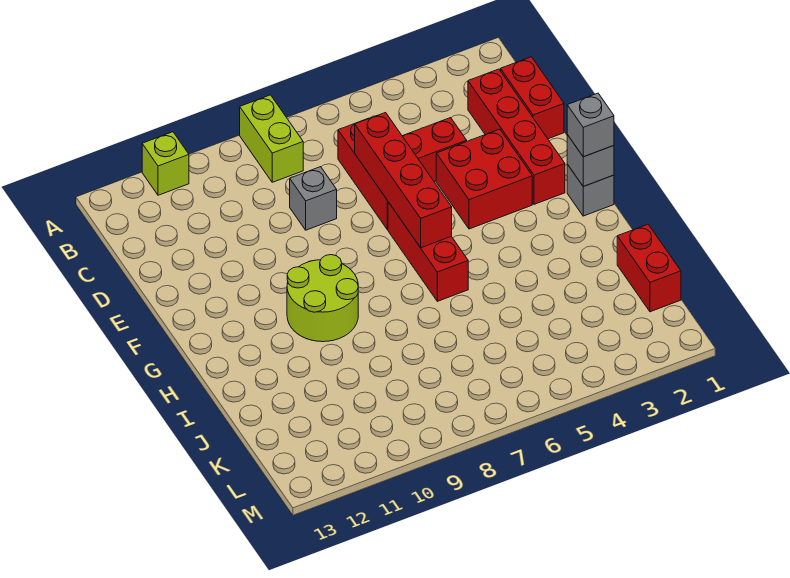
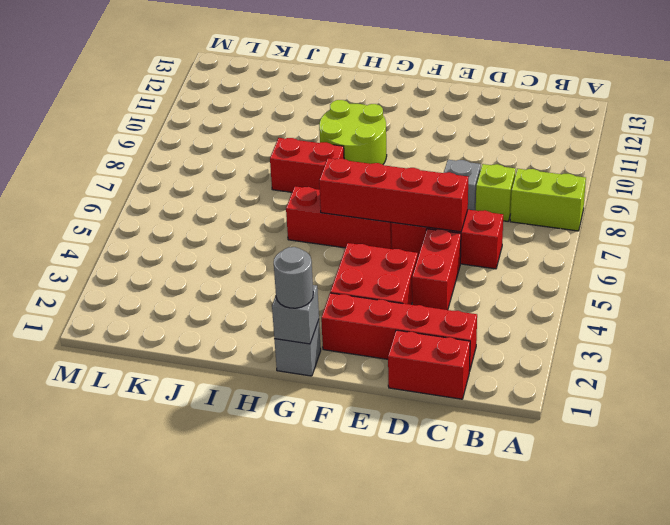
lime 1x1 brick [142,132,189,195] -> lime 1x1 brick moved to [476,164,515,221]
grey 1x1 brick [567,93,614,157] -> grey 1x1 round brick [274,247,313,308]
red 1x2 brick [617,224,681,312] -> red 1x2 brick moved to [270,138,344,192]

